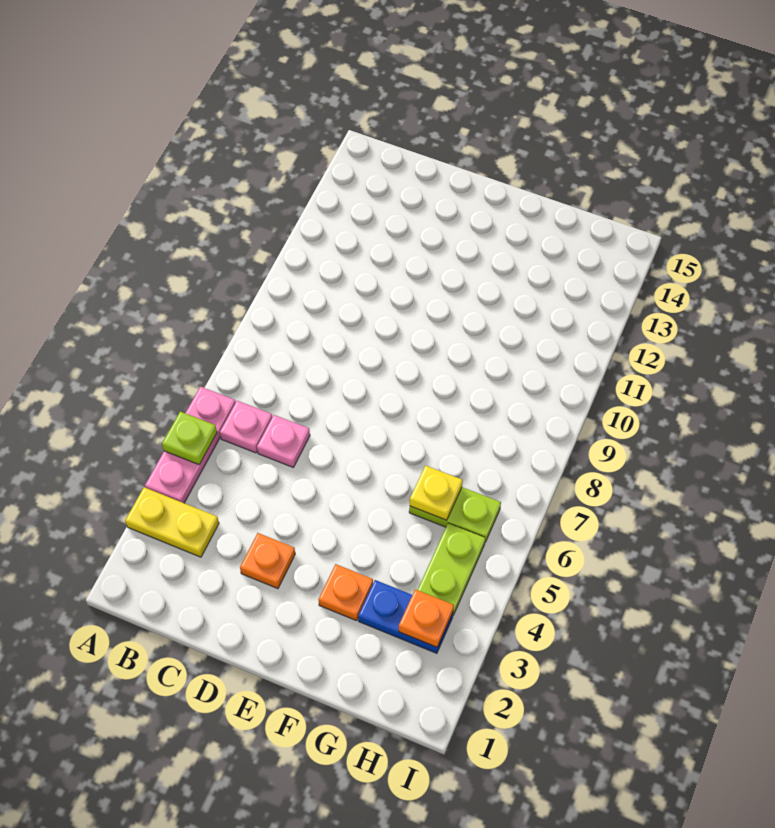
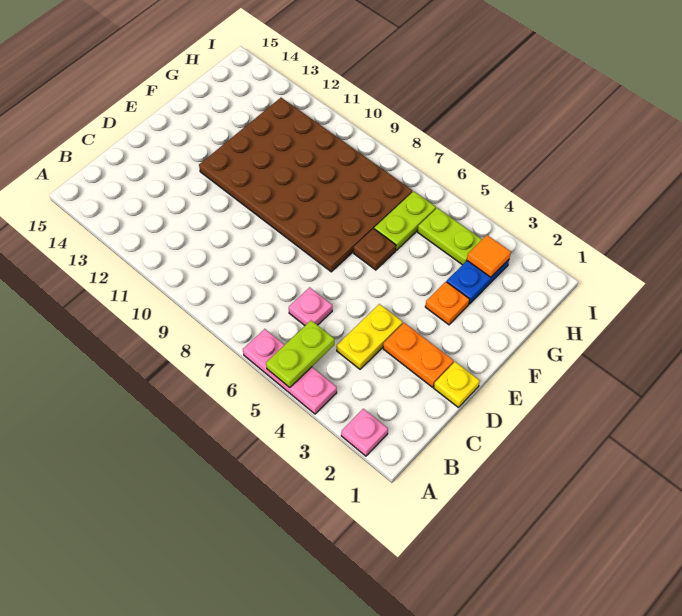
yellow 1x2 plate [125,487,219,557] -> yellow 1x2 plate moved to [337,304,403,369]
lime 1x1 plate [162,411,217,465] -> lime 1x2 plate [266,320,334,388]
pink 1x1 plate [220,401,272,453] -> pink 1x1 plate moved to [341,409,388,456]
orange 1x1 plate [240,533,295,589] -> orange 1x2 plate [383,323,454,387]
none -> brown 4x6 plate [199,98,412,272]
none -> brown 1x1 plate [354,229,396,270]
yellow 1x1 plate [410,466,463,520] -> yellow 1x1 plate moved to [434,362,480,408]
orange 1x1 plate [399,589,454,647] -> orange 1x1 tile [467,235,511,277]

